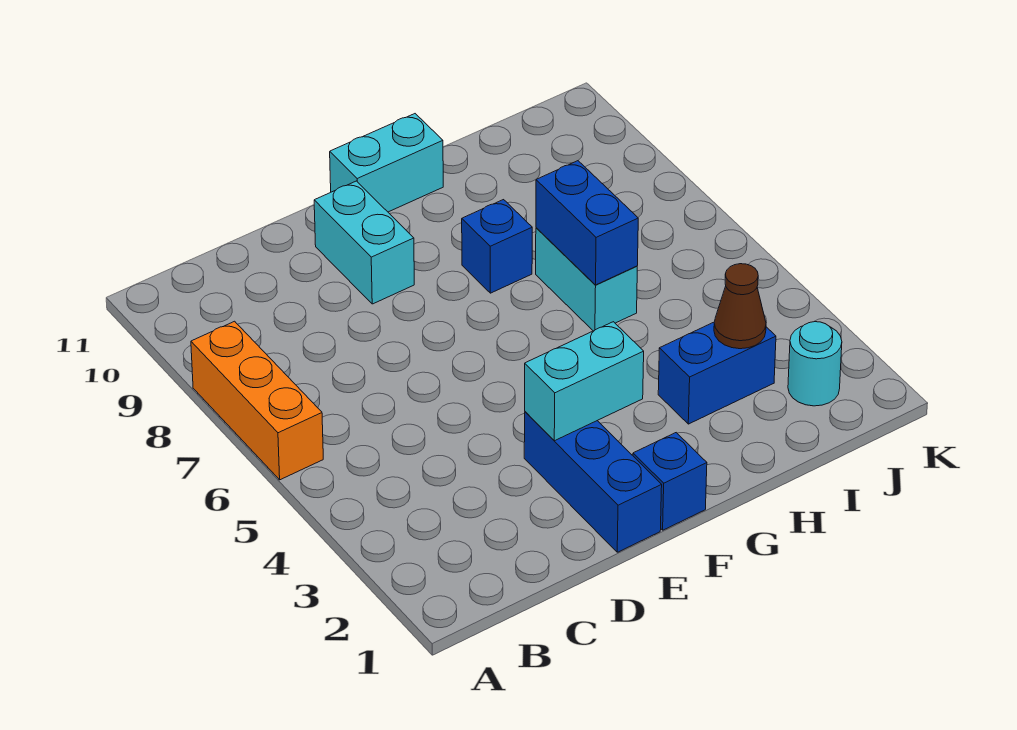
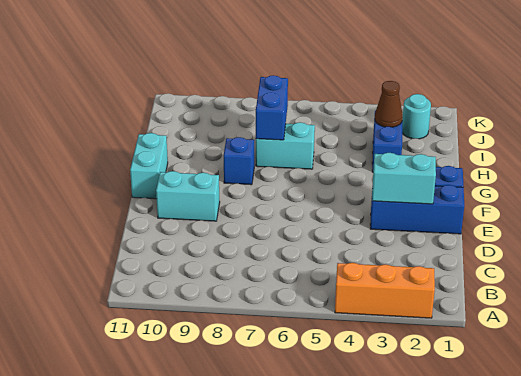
orange 1x3 brick [191,321,323,480] -> orange 1x3 brick moved to [335,263,435,318]
cyan 1x2 brick [525,322,644,441] -> cyan 1x2 brick turned to [372,153,436,204]
blue 1x2 brick [536,161,638,285] -> blue 1x2 brick turned to [256,75,288,140]

